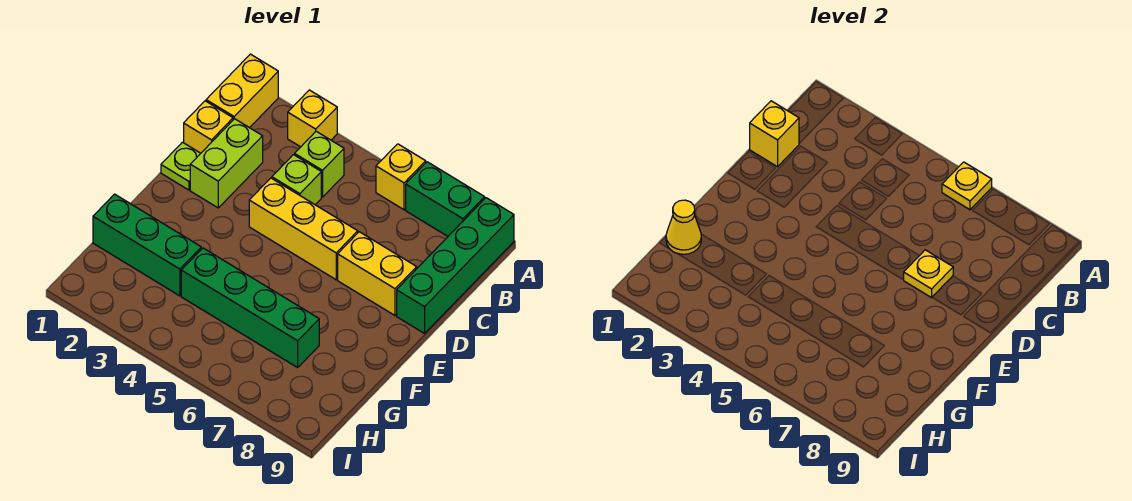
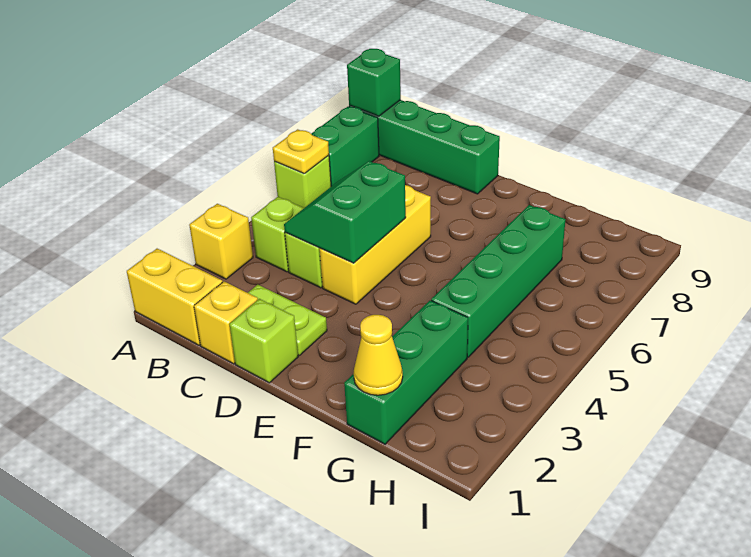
yellow 1x1 brick [376,144,426,210] -> lime 1x1 brick [274,155,331,208]
none -> green 1x1 brick [347,49,401,116]
yellow 1x1 brick [750,101,799,167] -> none
lime 1x2 brick [190,119,263,208] -> lime 1x2 plate [248,285,327,355]
none -> green 2x2 slope [284,161,406,263]
lime 1x1 plate [161,142,201,190] -> lime 1x1 brick [229,299,298,383]
yellow 1x2 brick [338,232,417,315] -> none
yellow 1x1 plate [904,250,953,298] -> none

